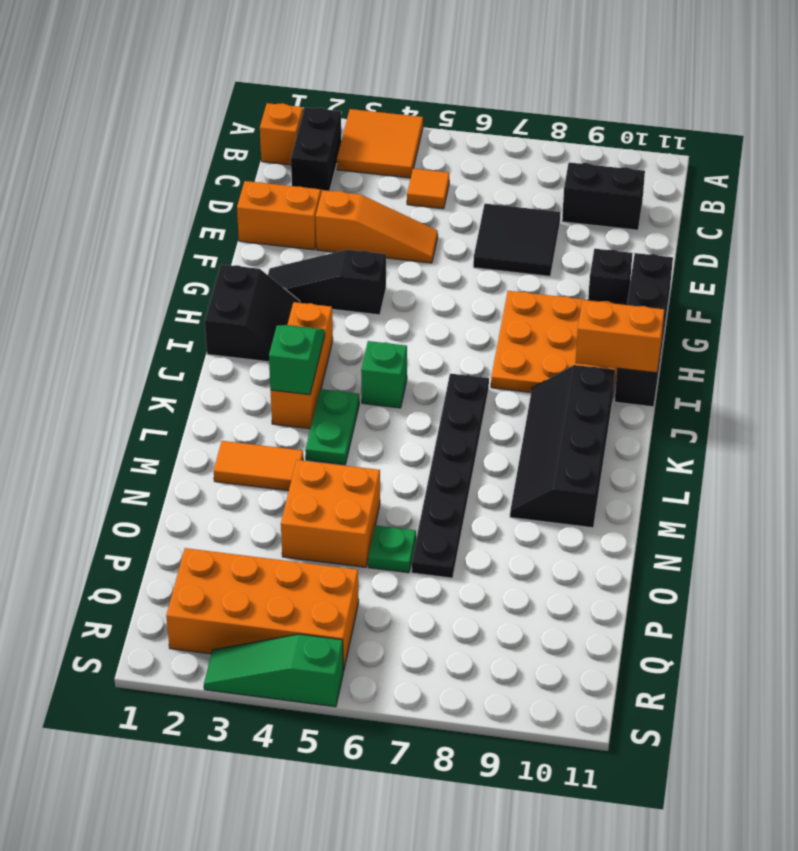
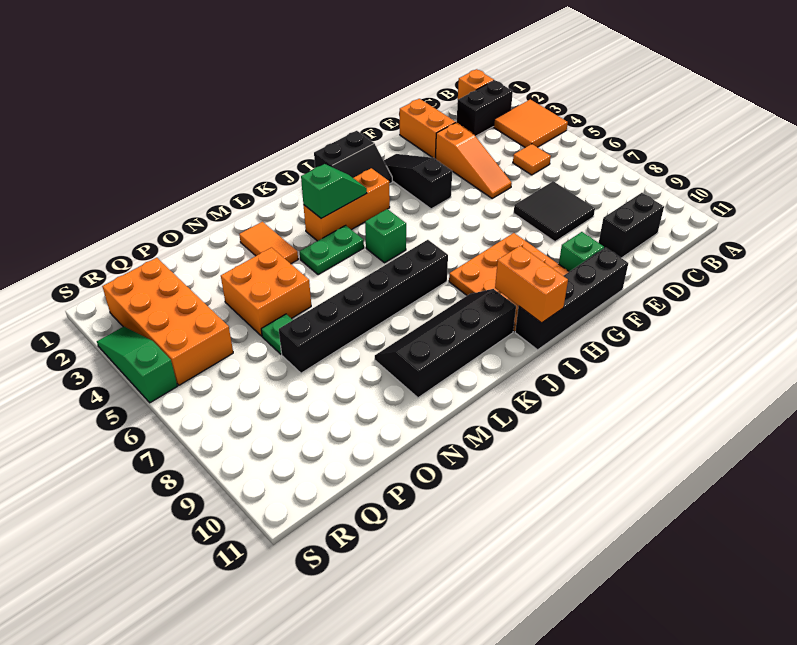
black 1x2 brick [562,162,645,230] -> black 1x2 brick turned to [599,193,664,258]
black 1x1 brick [588,249,633,305] -> green 1x1 brick [559,232,604,272]
black 1x6 plate [411,374,489,578] -> black 1x6 brick [279,240,448,373]

